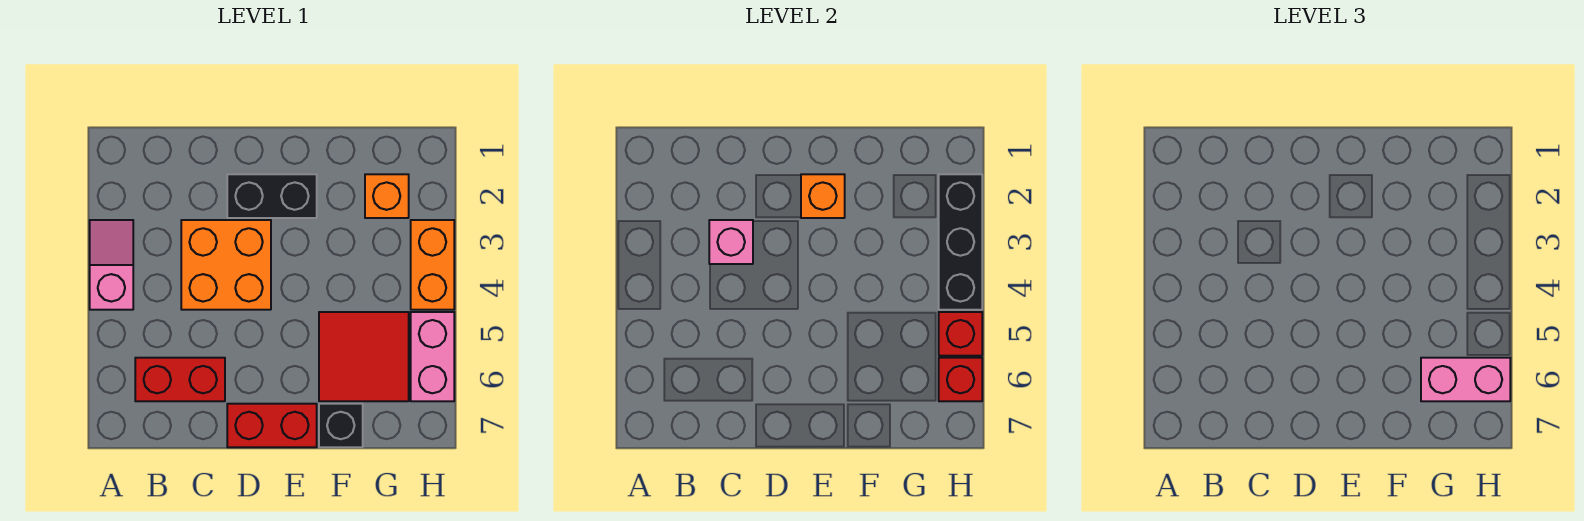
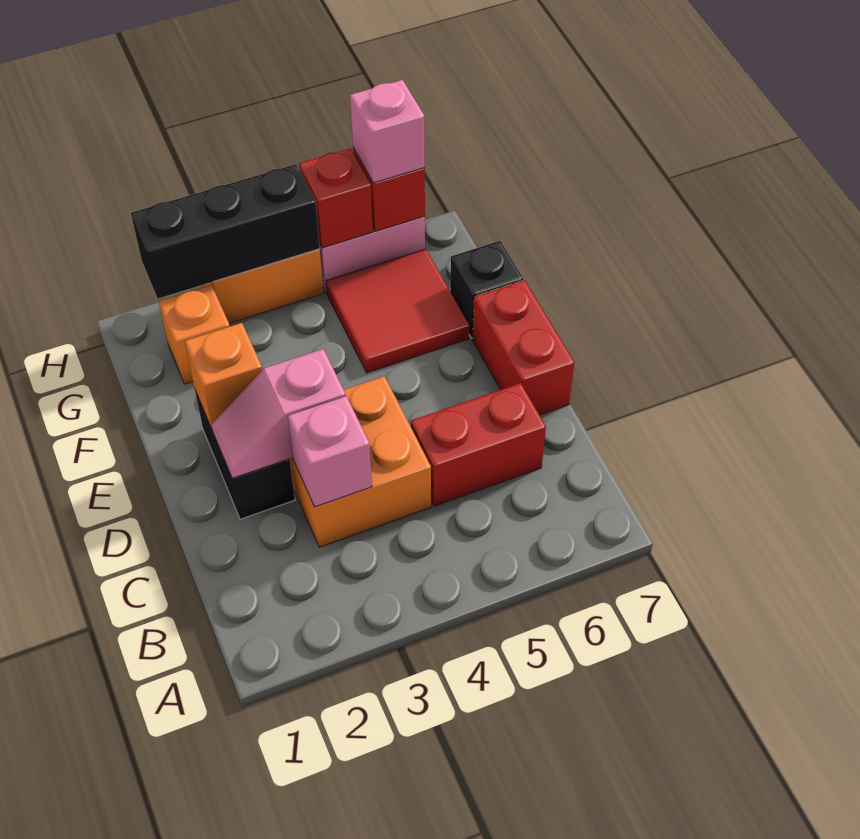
pink 1x2 slope [90,220,133,310] -> pink 1x2 slope moved to [212,349,346,478]
red 1x2 brick [135,358,225,401] -> red 1x2 brick turned to [411,383,546,506]
pink 1x2 brick [1421,358,1510,401] -> pink 1x1 brick [350,80,425,183]

